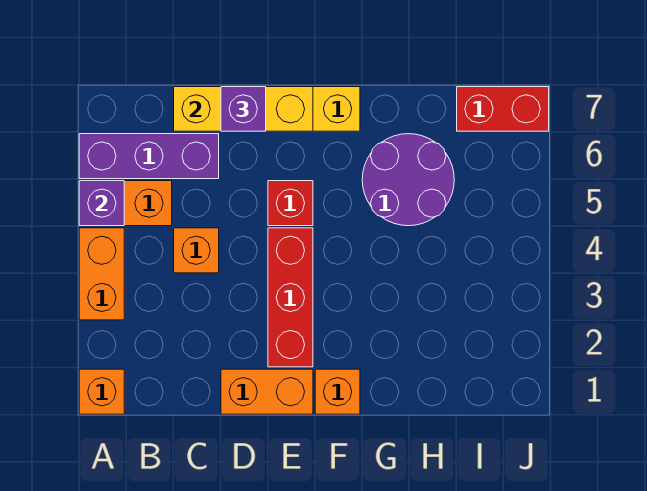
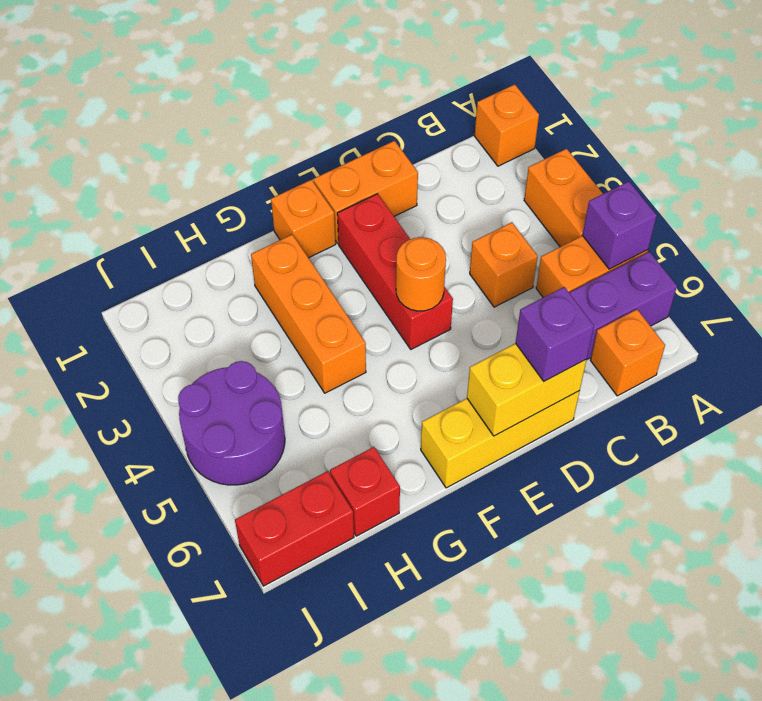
none -> orange 1x1 brick [590,310,665,396]
yellow 1x3 brick [174,87,313,131] -> yellow 1x2 brick [467,343,587,436]
none -> orange 1x1 round brick [396,237,446,311]
red 1x1 brick [268,181,313,226] -> red 1x1 brick moved to [330,447,400,536]
none -> orange 1x3 brick [251,235,366,393]
purple 2x2 round brick [362,134,454,226] -> purple 2x2 round brick moved to [178,361,285,485]

